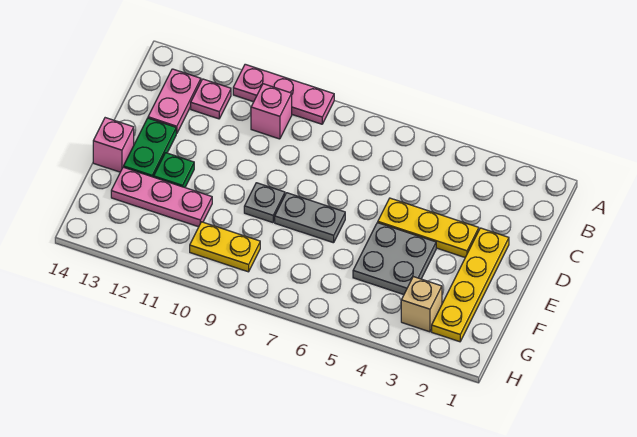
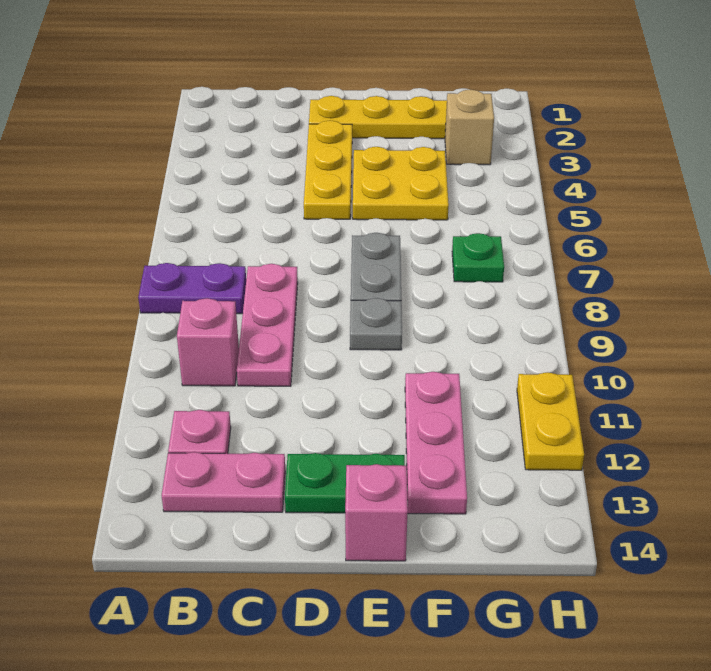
none -> purple 1x2 plate [138,263,246,314]
pink 1x3 plate [233,64,334,124] -> pink 1x3 plate moved to [237,264,298,386]
grey 2x2 plate [353,223,436,295] -> yellow 2x2 plate [353,147,449,220]
green 1x1 plate [154,153,194,187] -> green 1x1 plate moved to [452,233,504,282]
yellow 1x2 plate [190,222,260,272] -> yellow 1x2 plate moved to [517,372,584,470]

